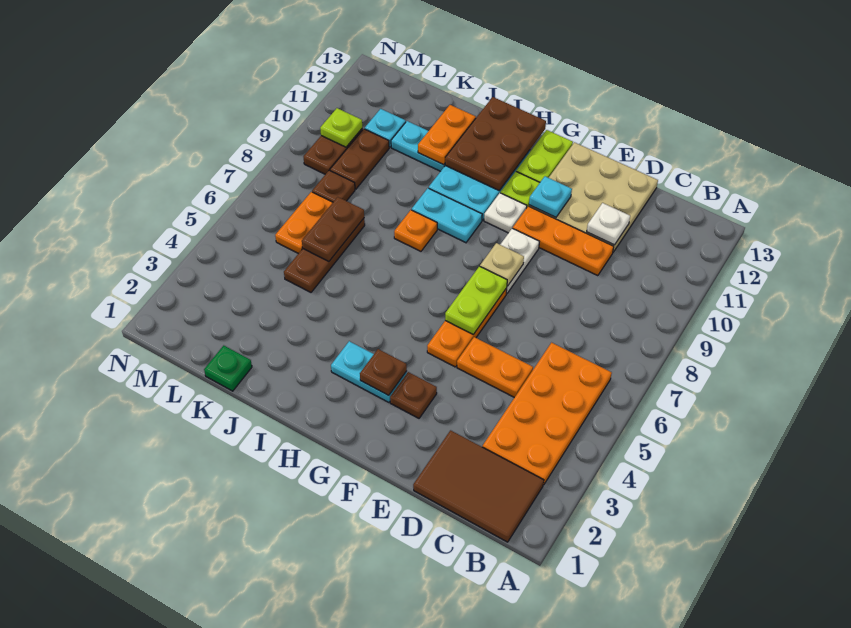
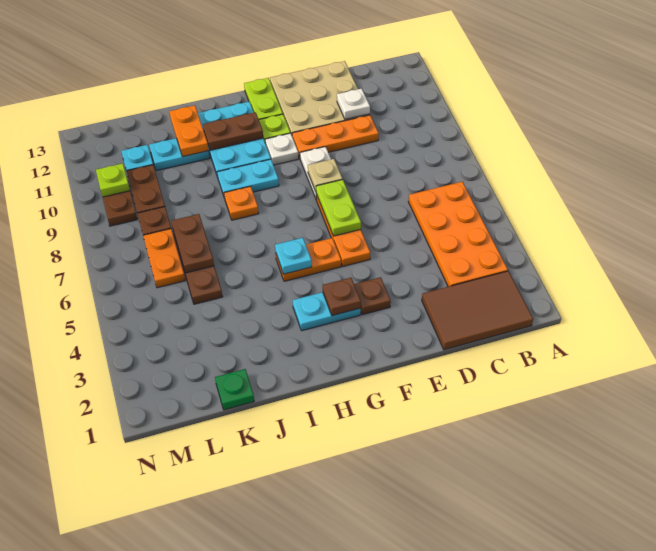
orange 1x2 plate [457,337,533,397] -> orange 1x2 plate moved to [276,238,341,281]
cyan 1x1 plate [529,176,572,217] -> cyan 1x1 plate moved to [275,238,312,274]
brown 2x3 plate [445,97,546,190] -> brown 1x2 plate [203,112,263,150]

